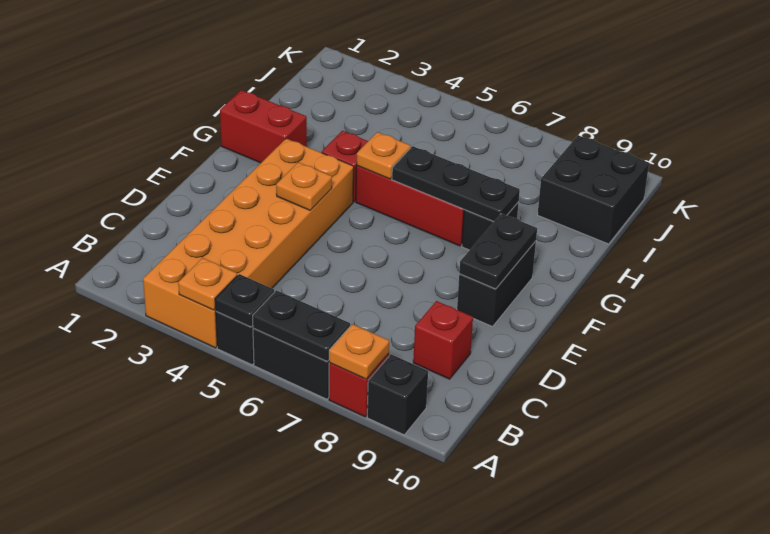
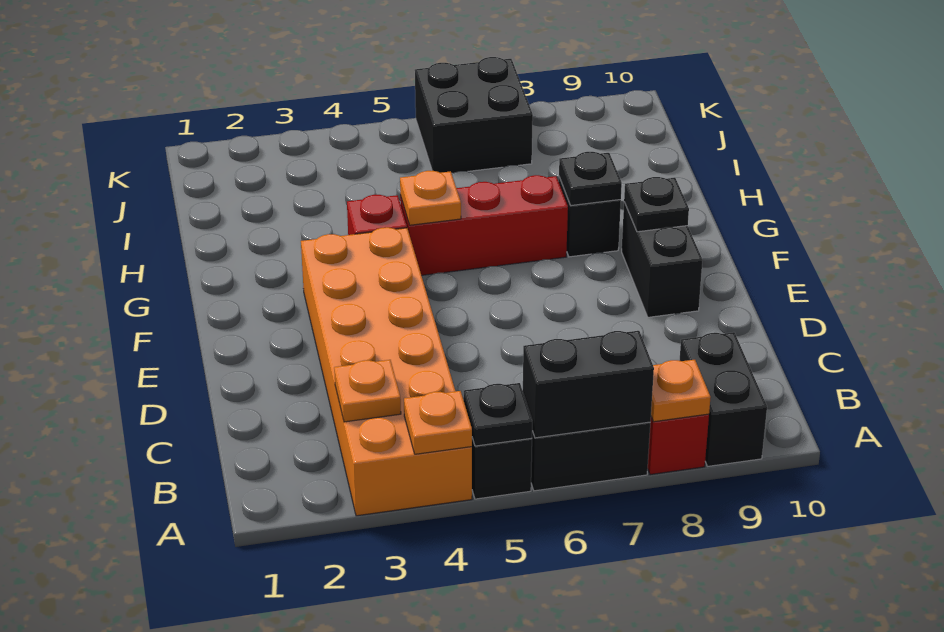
black 1x2 plate [253,290,350,361] -> black 1x2 brick [523,331,654,438]
black 1x1 brick [367,354,428,435] -> black 1x2 brick [679,332,767,466]
red 1x1 brick [413,301,473,379] -> none
orange 1x1 plate [276,162,332,210] -> orange 1x1 plate moved to [334,360,401,422]
black 1x2 plate [459,214,537,289] -> black 1x1 plate [624,177,689,232]
red 1x2 brick [220,90,307,163] -> none
black 1x3 plate [392,146,520,222] -> black 1x1 plate [559,152,622,206]
black 2x2 brick [538,135,649,244] -> black 2x2 brick moved to [415,57,533,173]

